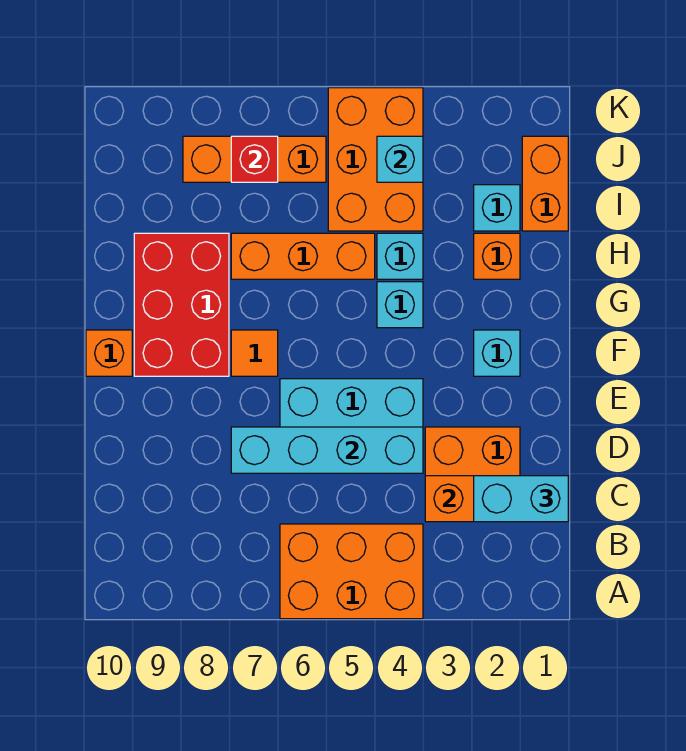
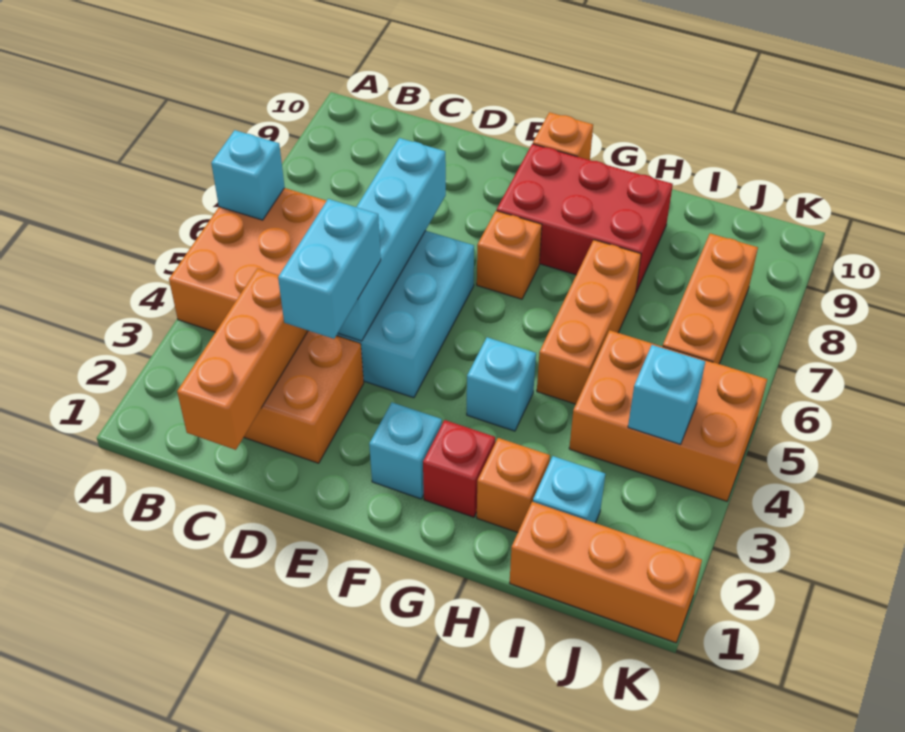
cyan 1x2 brick [474,476,568,522] -> cyan 1x2 brick moved to [278,199,381,339]
orange 1x1 tile [231,330,278,376] -> orange 1x1 brick [477,211,542,299]
cyan 1x1 brick [377,233,423,279] -> cyan 1x1 brick moved to [211,130,285,220]
orange 1x2 brick [522,136,568,231] -> orange 1x3 brick [510,502,702,643]
red 1x1 brick [231,136,278,182] -> red 1x1 brick moved to [423,420,495,517]

